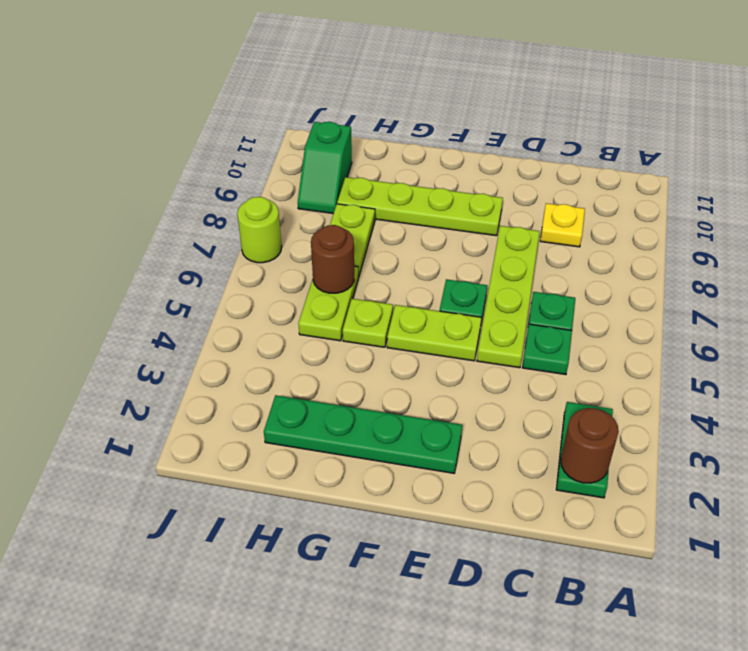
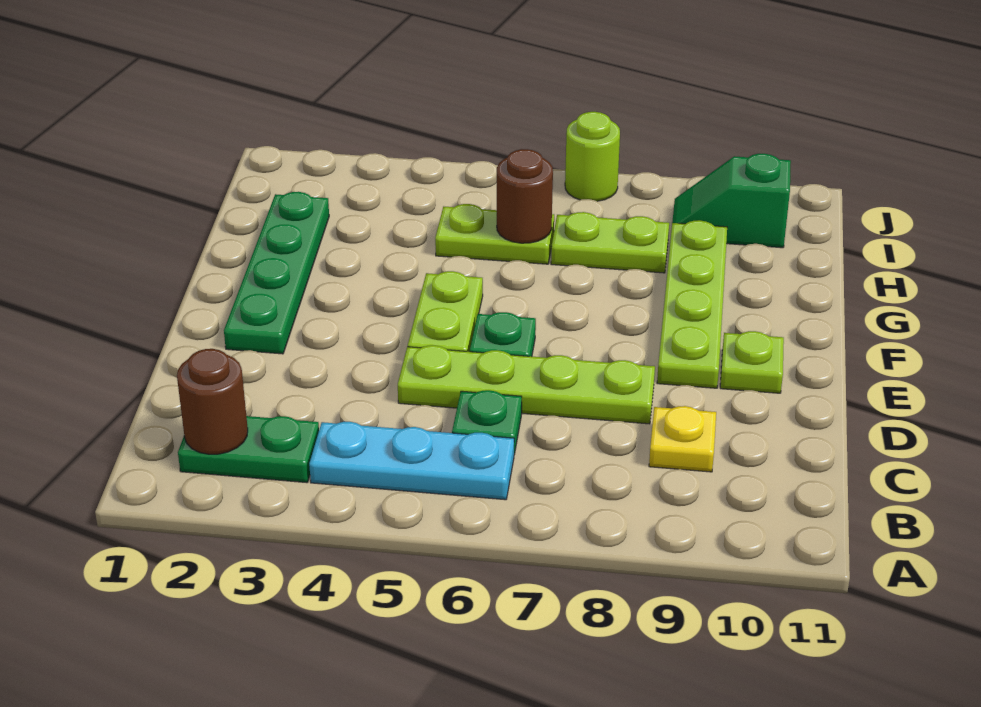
none -> cyan 1x3 plate [309,422,514,500]
green 1x1 plate [522,324,572,375] -> none
lime 1x1 plate [343,299,393,347] -> lime 1x1 plate moved to [720,331,784,393]

